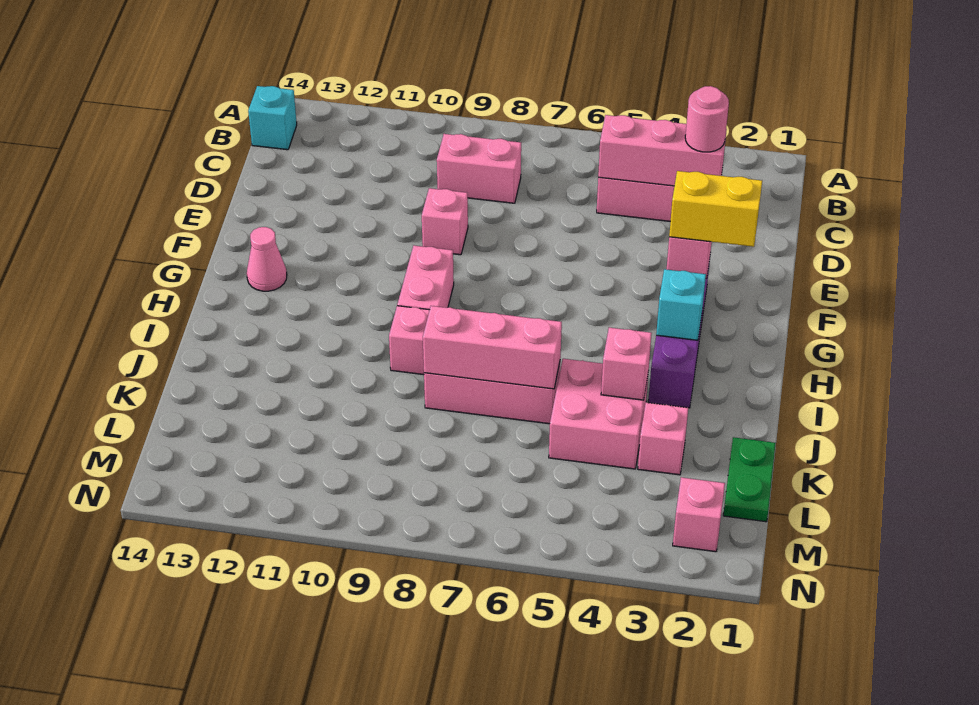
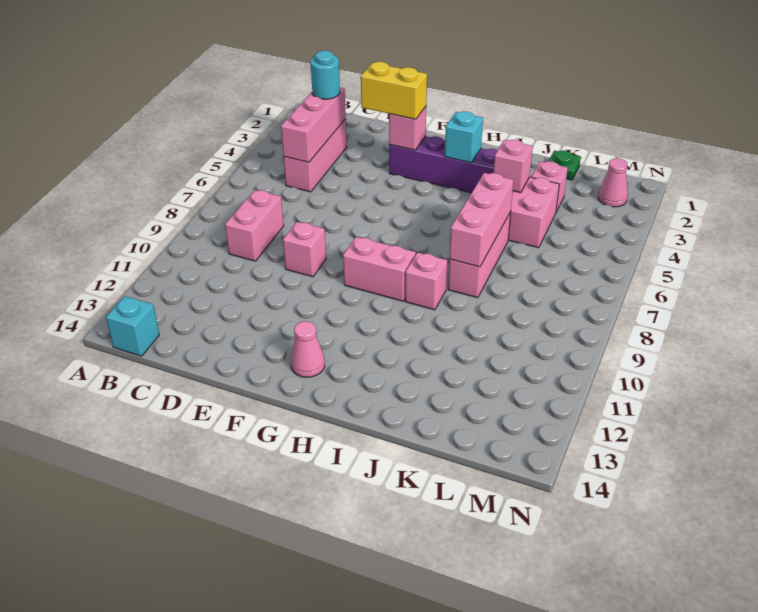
pink 1x1 round brick [685,86,729,152] -> cyan 1x1 round brick [311,51,340,99]
yellow 1x2 brick [669,171,762,247] -> yellow 1x2 brick turned to [361,62,427,119]
green 1x2 plate [723,437,776,522] -> green 1x1 plate [549,151,581,180]
pink 1x1 brick [673,477,725,552] -> pink 1x1 cone [598,158,628,207]

